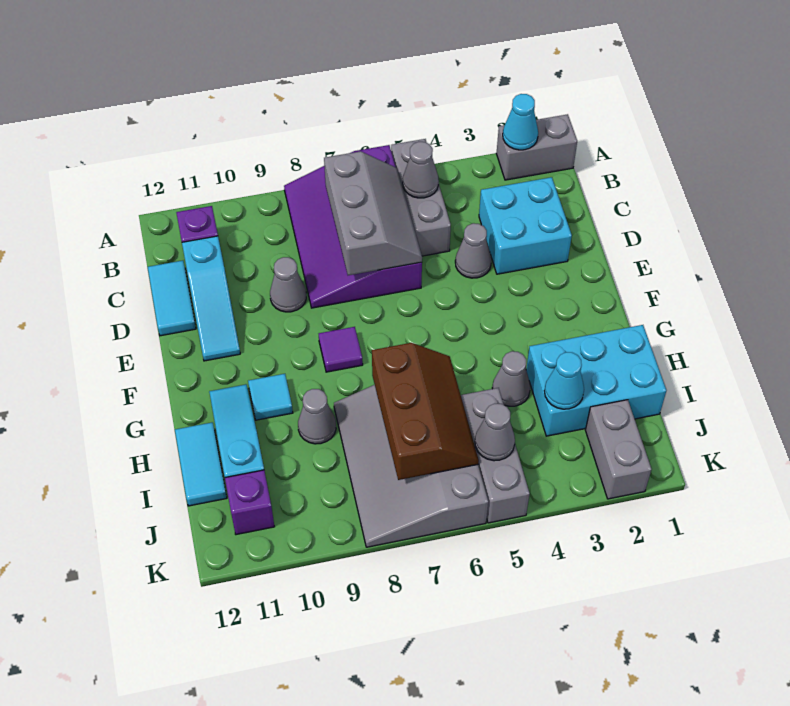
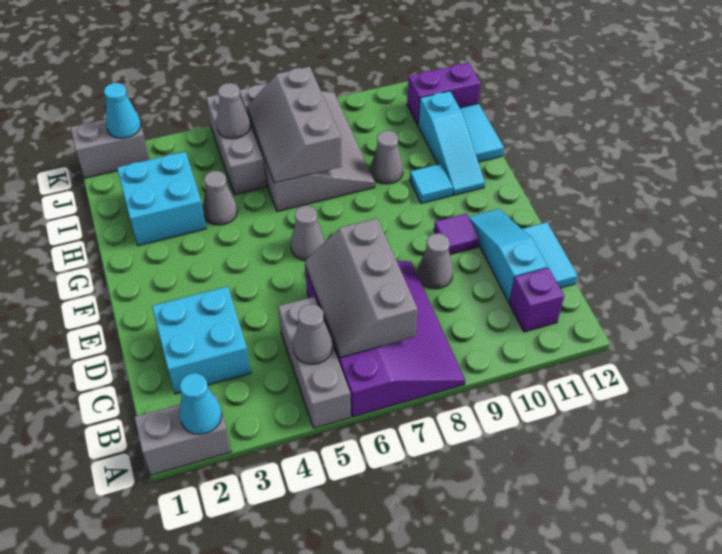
grey 1x1 cone [455,223,491,278] -> grey 1x1 cone moved to [290,206,325,260]
purple 1x1 tile [319,327,363,372] -> purple 1x1 tile moved to [434,213,480,255]
cyan 2x3 brick [526,325,666,436] -> cyan 2x2 brick [117,152,206,246]
brown 2x3 slope [372,343,479,480] -> grey 2x3 slope [247,67,342,183]
cyan 1x1 cone [544,352,584,409] -> cyan 1x1 cone moved to [104,83,141,138]
grey 1x2 brick [585,400,652,499] -> grey 1x2 brick turned to [70,112,150,178]
purple 1x1 brick [225,470,274,535] -> purple 1x2 brick [407,63,481,125]

